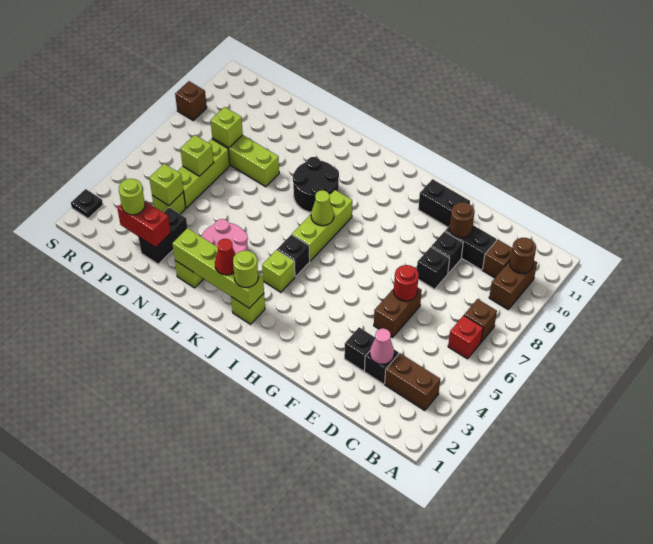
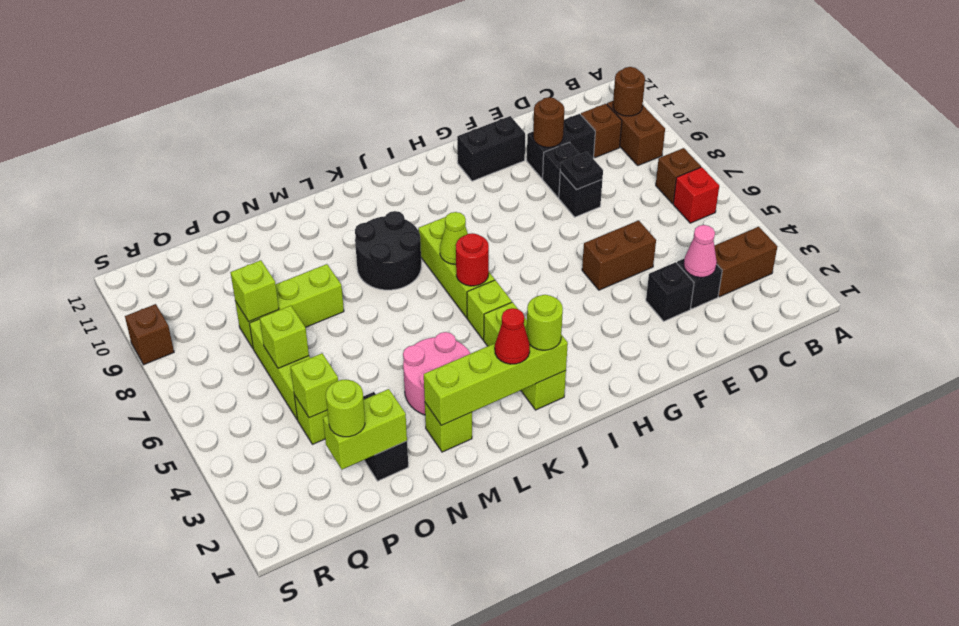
brown 1x2 brick [374,288,422,338] -> brown 1x2 brick turned to [582,220,656,290]
red 1x1 round brick [394,265,419,301] -> red 1x1 round brick moved to [456,233,489,286]
black 1x1 brick [277,235,310,277] -> lime 1x1 brick [467,280,512,340]
red 1x2 brick [117,201,171,248] -> lime 1x2 brick [323,389,407,469]
black 1x1 plate [71,189,103,218] -> black 1x1 plate moved to [560,152,603,190]

